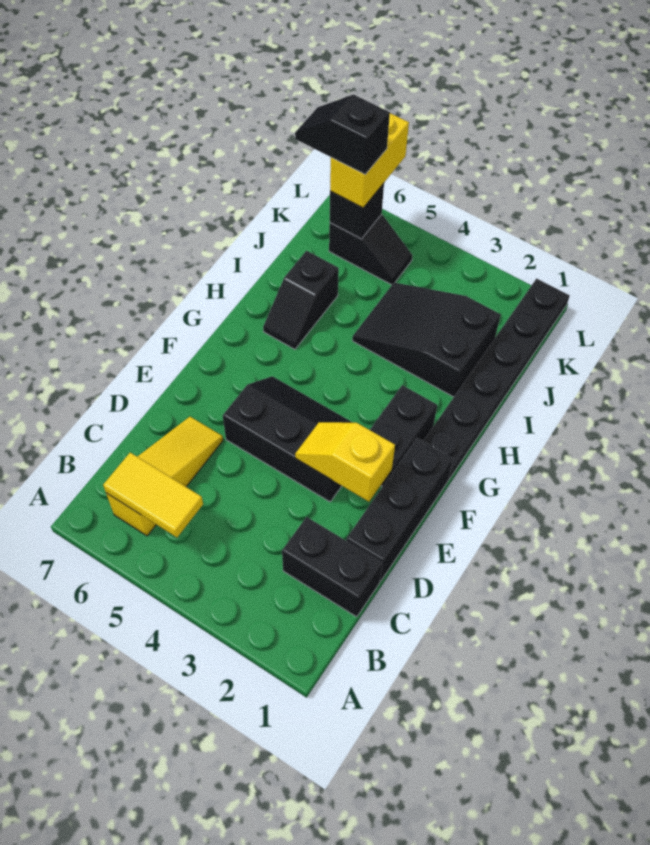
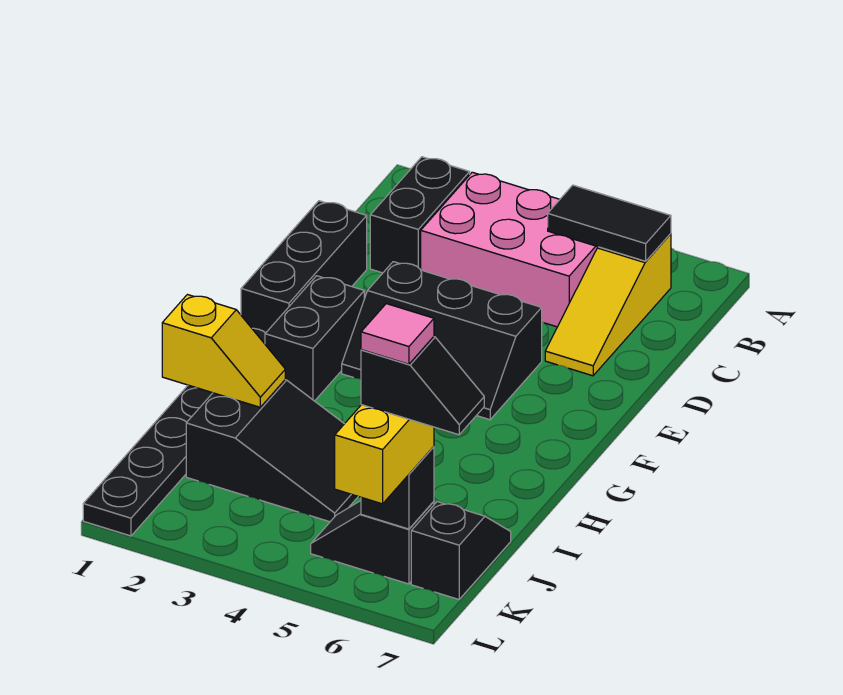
none -> pink 2x3 brick [421,172,598,327]
yellow 1x2 tile [103,453,203,537] -> black 1x2 tile [548,185,671,261]
black 1x2 brick [282,517,382,617] -> black 1x2 brick turned to [370,157,470,273]
yellow 1x2 slope [295,422,395,502] -> yellow 1x2 slope moved to [162,295,285,407]
black 1x2 slope [263,251,339,349] -> black 1x2 slope moved to [411,502,511,599]
none -> pink 1x1 tile [361,304,434,364]

